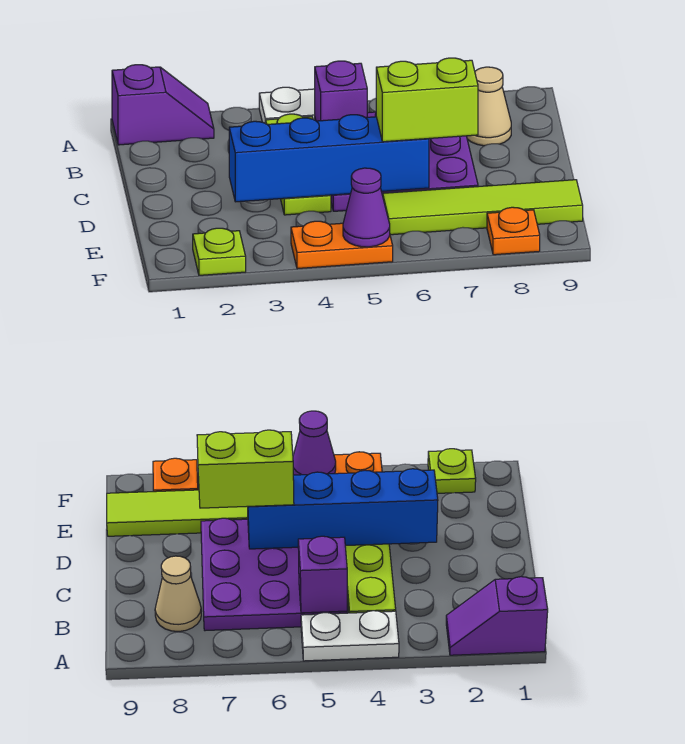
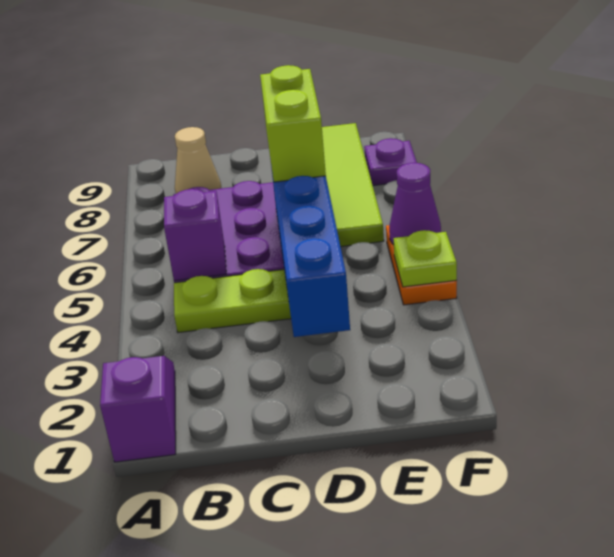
white 1x2 plate [259,87,315,123] -> none
lime 1x1 plate [193,228,246,275] -> lime 1x1 plate moved to [393,230,457,287]
orange 1x1 plate [487,207,540,255] -> purple 1x1 plate [364,138,417,186]

